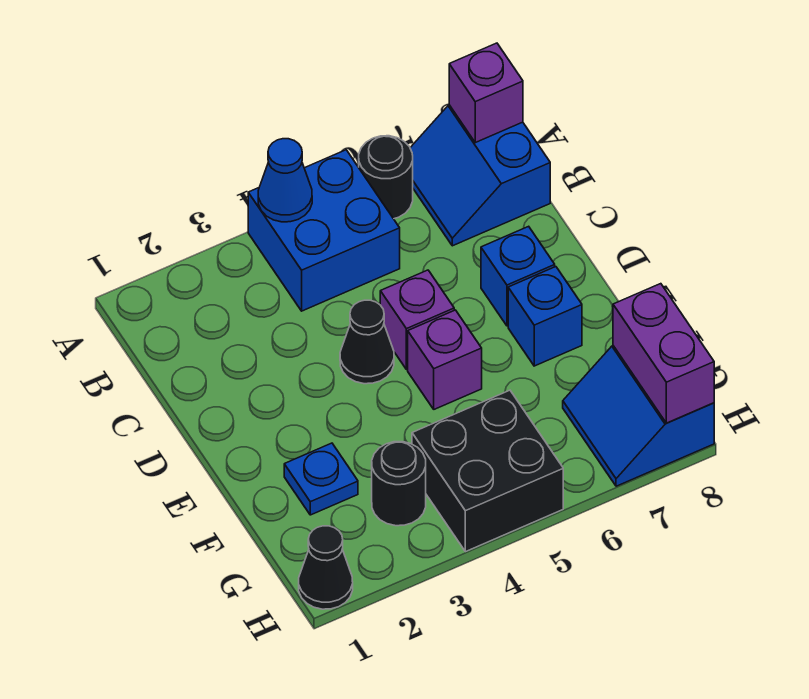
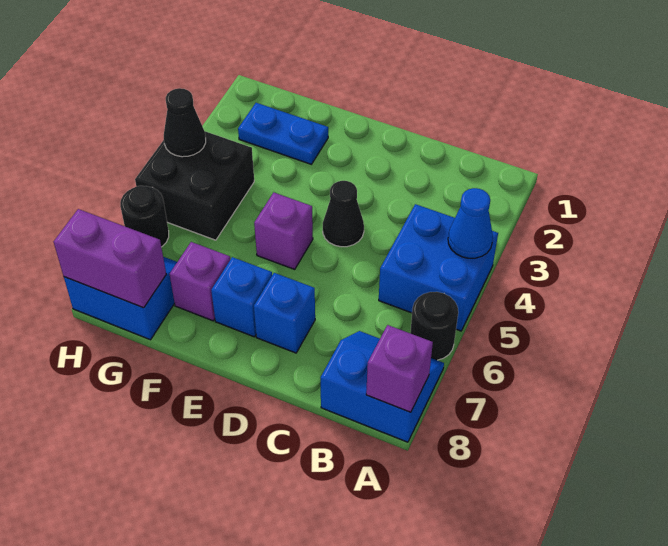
purple 1x1 brick [380,270,454,370] -> purple 1x1 brick moved to [170,242,230,321]
blue 1x1 plate [284,443,358,515] -> blue 1x2 plate [238,103,328,164]
black 1x1 round brick [372,442,426,526] -> black 1x1 round brick moved to [120,186,169,247]
black 1x1 cone [299,526,353,609] -> black 1x1 cone moved to [164,88,206,157]

